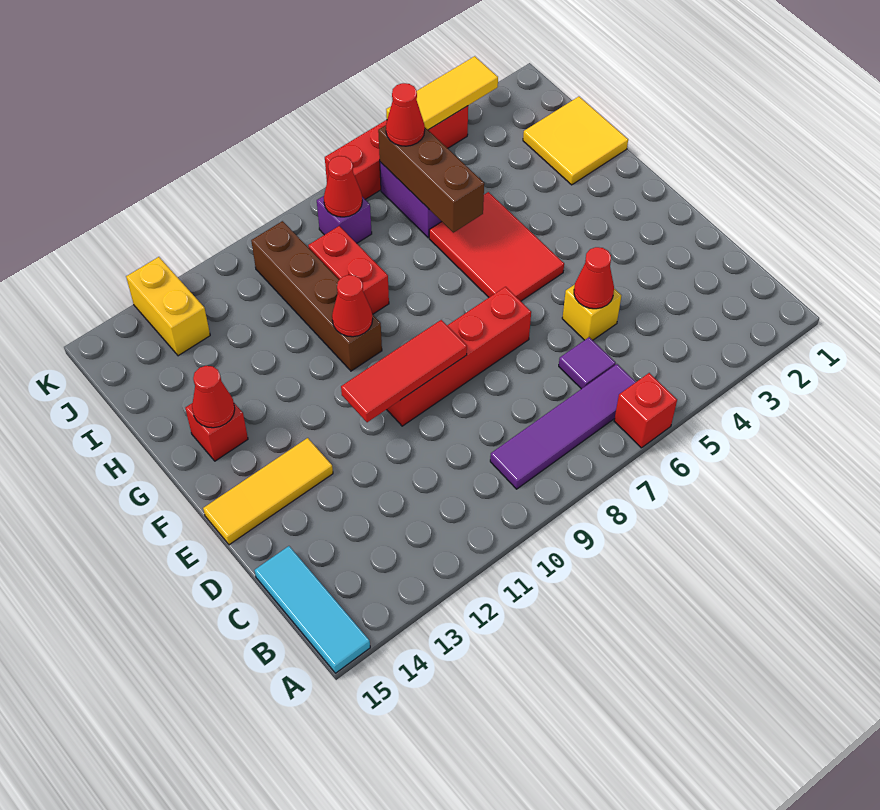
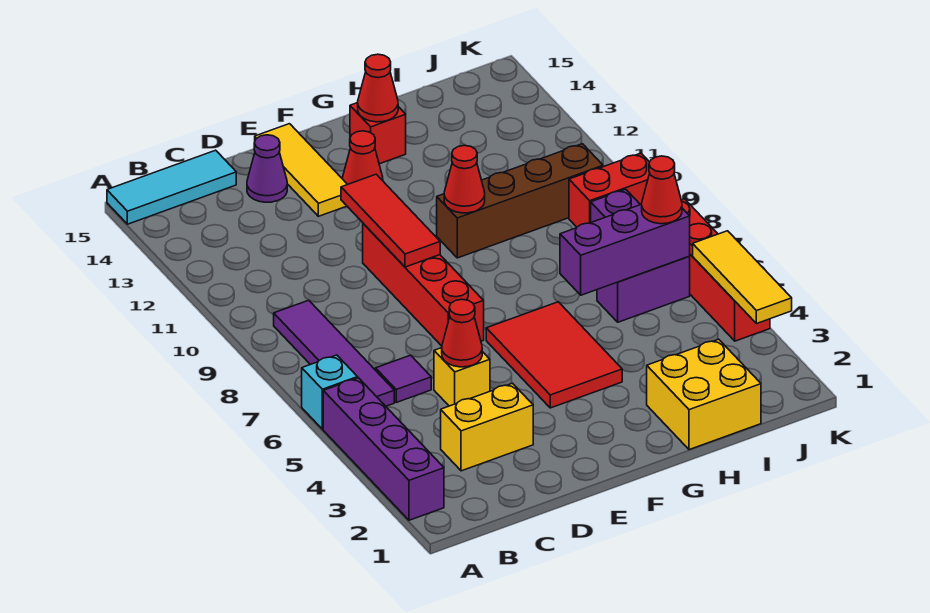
none -> purple 1x4 brick [323,378,444,520]
red 1x1 brick [614,373,677,448] -> cyan 1x1 brick [302,355,358,429]
none -> purple 1x1 cone [247,135,287,202]
red 2x3 tile [429,192,564,301] -> red 2x3 tile turned to [486,302,622,408]
yellow 2x2 tile [523,97,628,185] -> yellow 2x2 brick [647,339,761,450]
brown 1x3 brick [378,125,484,233] -> purple 1x3 brick [560,204,690,295]
red 1x2 brick [308,226,389,314] -> red 1x2 brick moved to [569,153,650,227]
red 1x1 cone [324,156,362,217] -> red 1x1 cone moved to [342,131,383,184]
yellow 1x2 brick [126,257,210,356] -> yellow 1x2 brick moved to [441,383,533,471]

